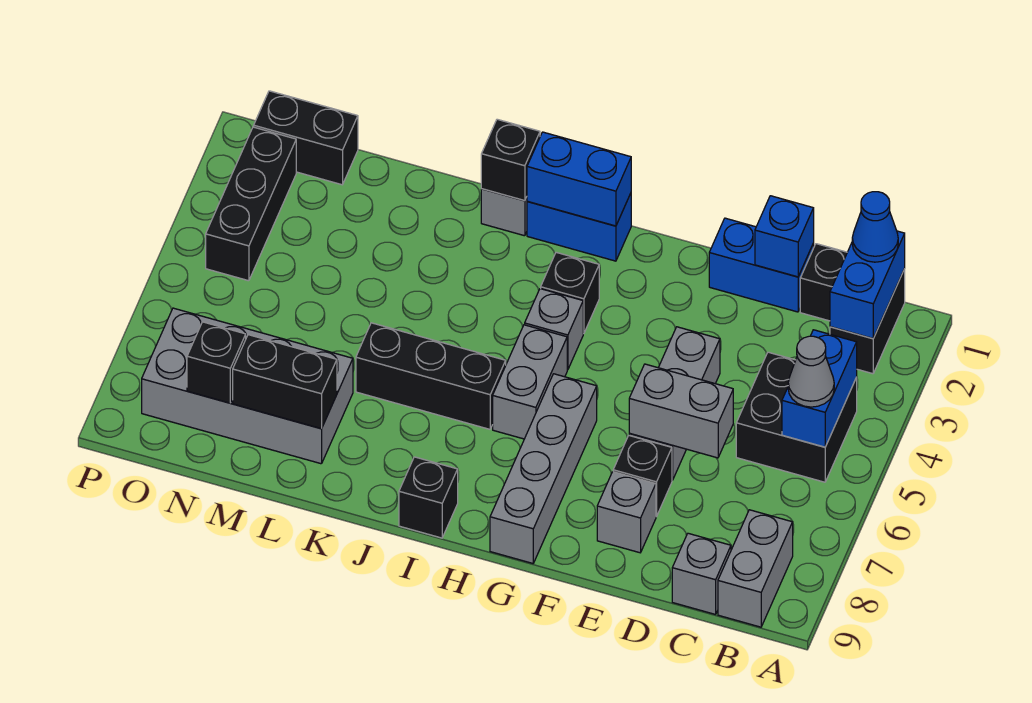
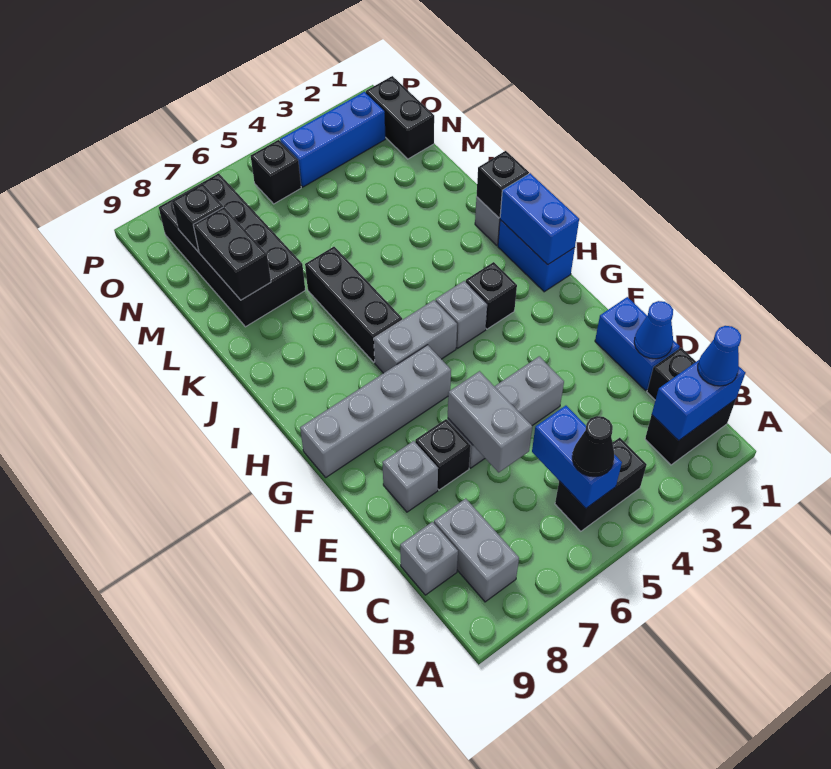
black 2x2 brick [736,352,857,482] -> black 1x2 brick [555,438,647,531]
blue 1x2 brick [782,330,857,447] -> blue 1x2 brick turned to [532,406,622,508]
grey 1x1 cone [788,336,834,407] -> black 1x1 cone [572,416,614,477]
grey 1x2 brick [718,510,793,627] -> grey 1x2 brick turned to [434,499,519,602]
blue 1x1 brick [755,196,814,277] -> blue 1x1 cone [634,301,673,359]
black 1x1 brick [399,457,458,538] -> black 1x1 brick moved to [251,140,301,204]
grey 2x4 brick [142,308,353,464] -> black 2x4 brick [159,173,305,327]
black 1x3 brick [206,127,296,281] -> blue 1x3 brick [280,92,385,187]

